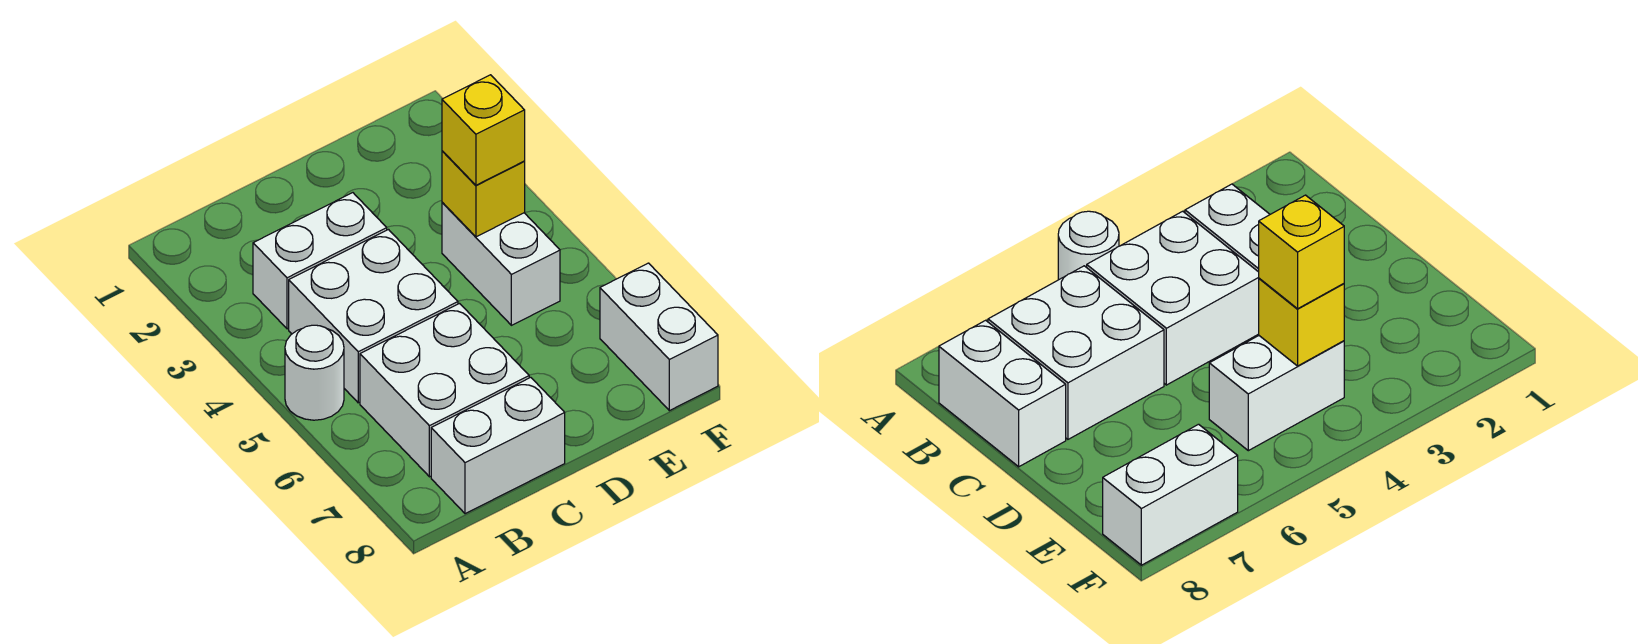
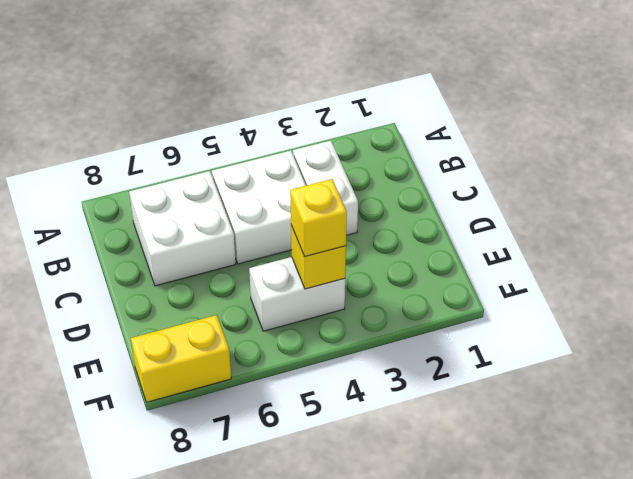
white 1x1 round brick [285,325,344,420] -> none
white 1x2 brick [431,377,565,514] -> none
white 1x2 brick [600,263,718,411] -> yellow 1x2 brick [131,315,231,402]

